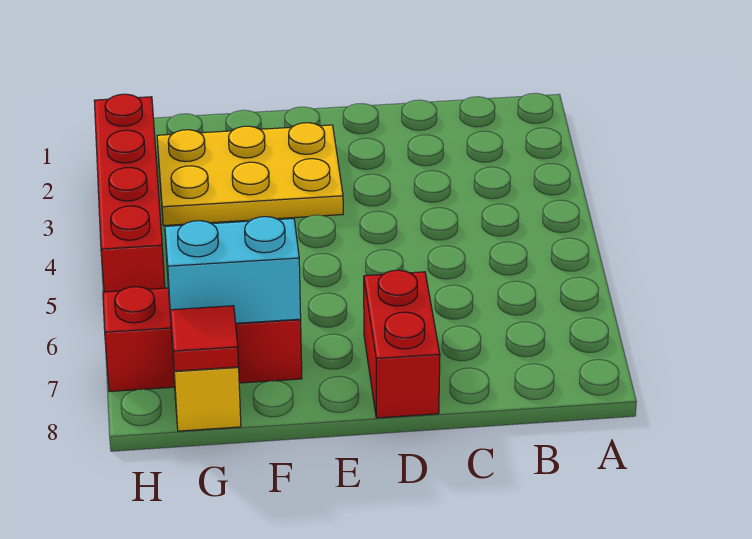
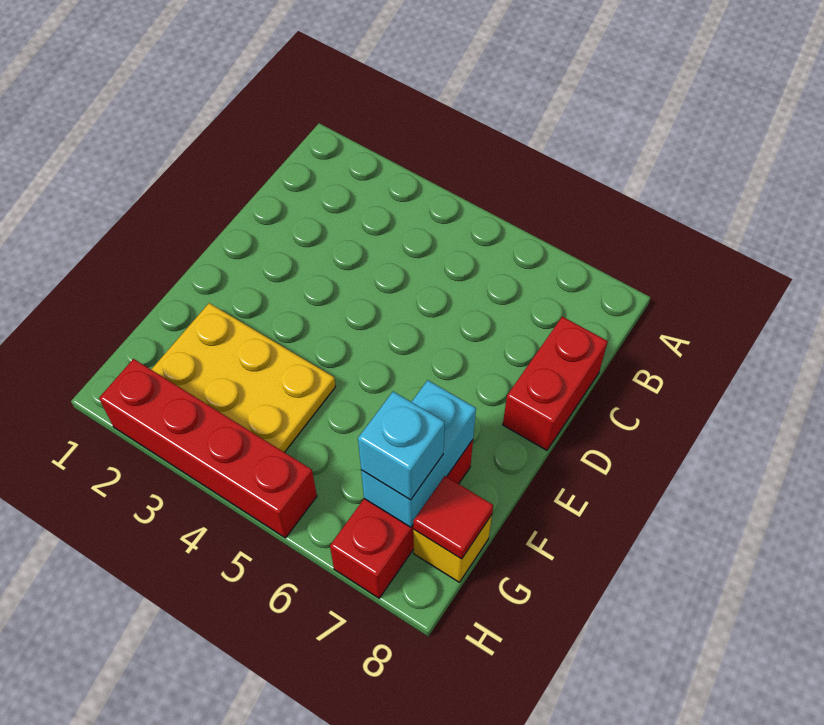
red 1x2 brick [364,270,440,418] -> red 1x2 brick turned to [503,317,608,450]
yellow 2x3 plate [157,123,343,225] -> yellow 2x3 plate turned to [151,303,336,452]
none -> cyan 1x1 brick [358,392,445,500]

